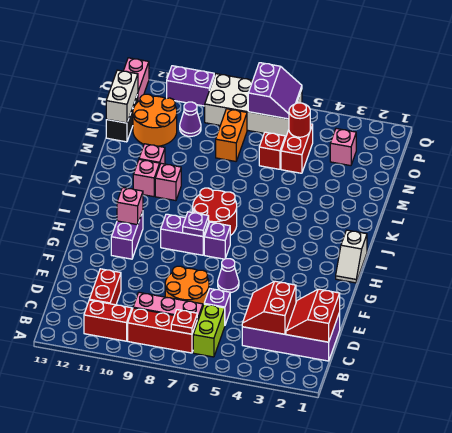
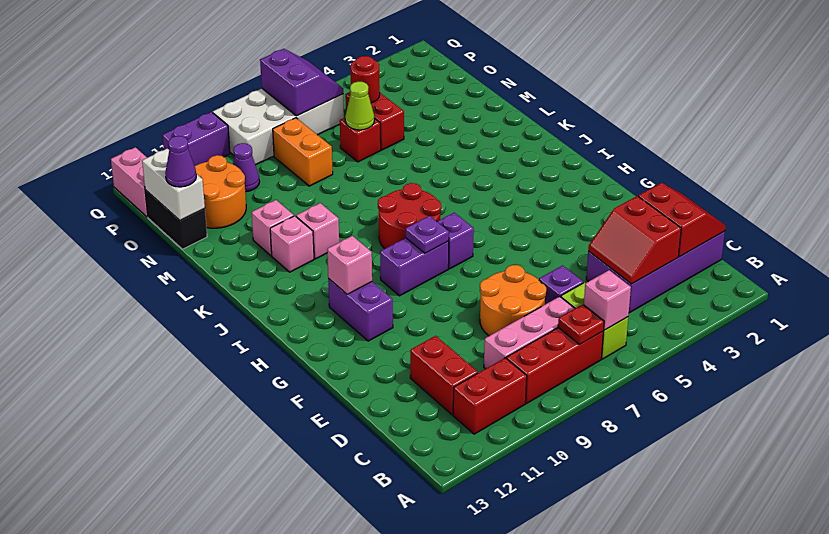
red 2x2 slope [286,289,340,342] -> red 2x2 slope turned to [638,183,726,257]
purple 1x1 cone [218,259,239,293] -> purple 1x1 cone moved to [165,136,196,187]
white 1x2 slope [336,230,367,283] -> none
none -> lime 1x1 cone [345,82,374,130]
pink 1x1 brick [330,129,356,166] -> pink 1x1 brick moved to [584,270,631,330]

